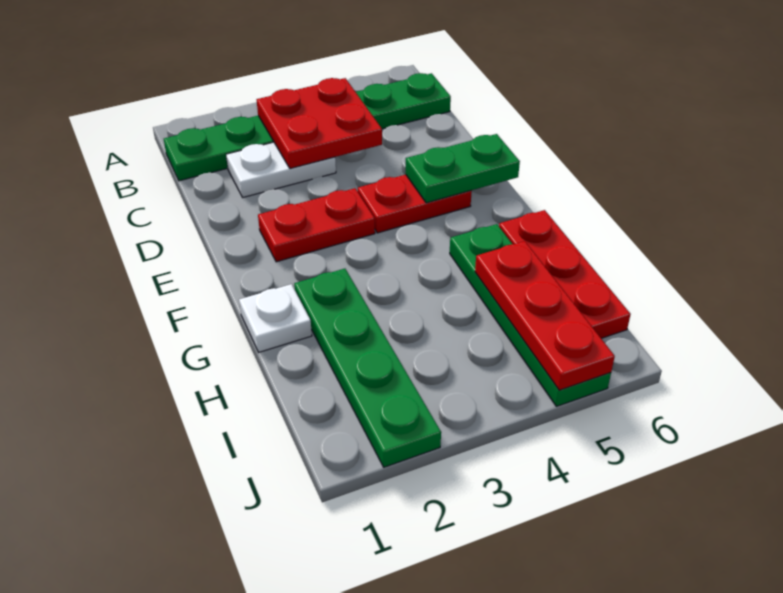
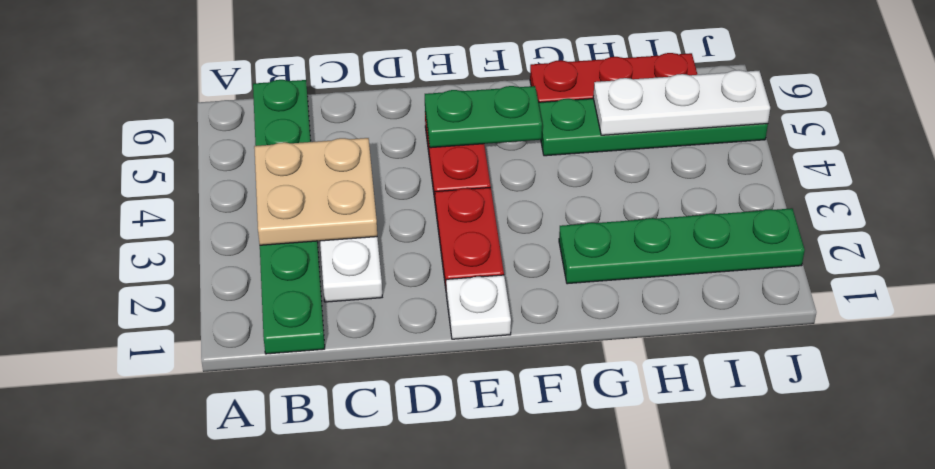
red 2x2 plate [257,78,382,169] -> tan 2x2 plate [254,138,377,245]
green 1x2 plate [406,134,520,203] -> green 1x2 plate turned to [425,86,542,148]
white 1x1 plate [239,284,312,352] -> white 1x1 plate moved to [446,275,511,339]
red 1x3 plate [475,241,615,390] -> white 1x3 plate [593,70,770,135]

